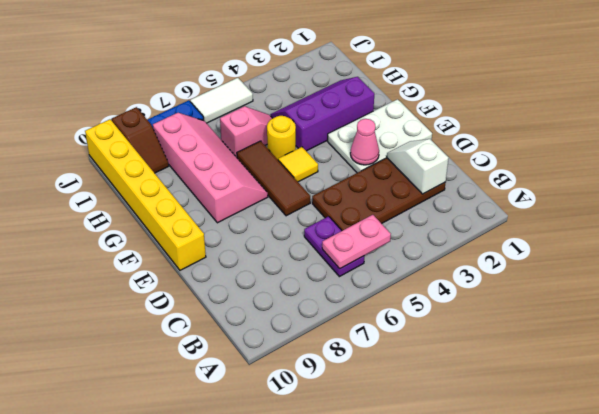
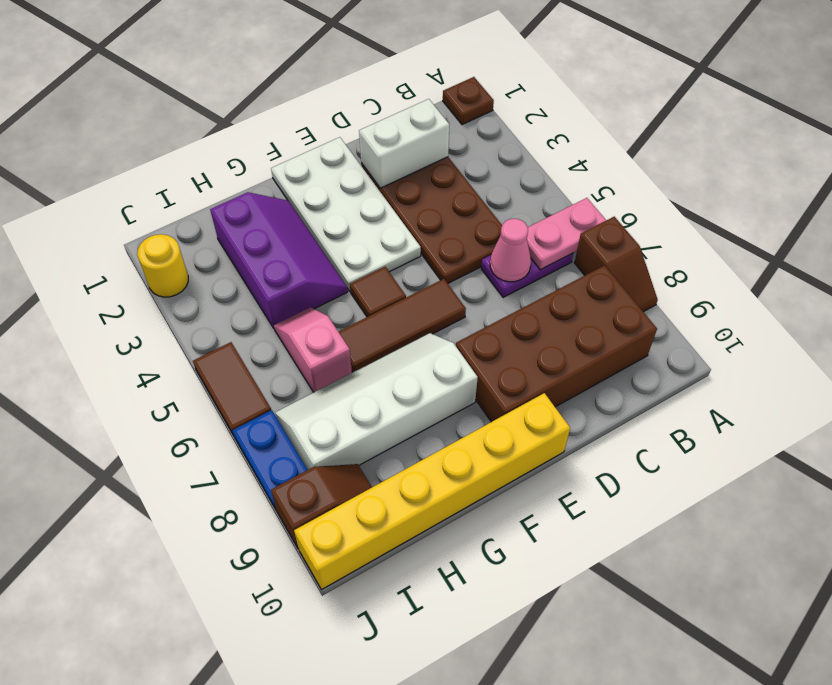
none -> brown 1x1 plate [443,77,494,125]
none -> brown 1x2 slope [574,217,658,312]
pink 1x2 plate [322,215,391,269] -> pink 1x2 plate turned to [527,198,606,270]
none -> brown 2x4 brick [456,265,657,422]
white 1x2 slope [387,139,448,194] -> white 1x2 brick [359,99,449,188]
white 2x3 plate [327,99,432,173] -> white 2x4 plate [271,137,421,291]
pink 1x1 cone [350,119,379,165] -> pink 1x1 cone moved to [490,219,531,282]
yellow 1x1 tile [278,147,318,182] -> brown 1x1 tile [350,267,406,317]
pink 2x4 slope [153,113,268,223] -> white 2x4 slope [275,333,478,470]
purple 2x3 slope [270,77,374,151] -> purple 2x3 slope turned to [210,192,348,328]
yellow 1x1 round brick [267,116,296,159] -> yellow 1x1 round brick moved to [137,234,188,297]
white 1x2 tile [190,78,253,123] -> brown 1x2 tile [193,342,271,435]

